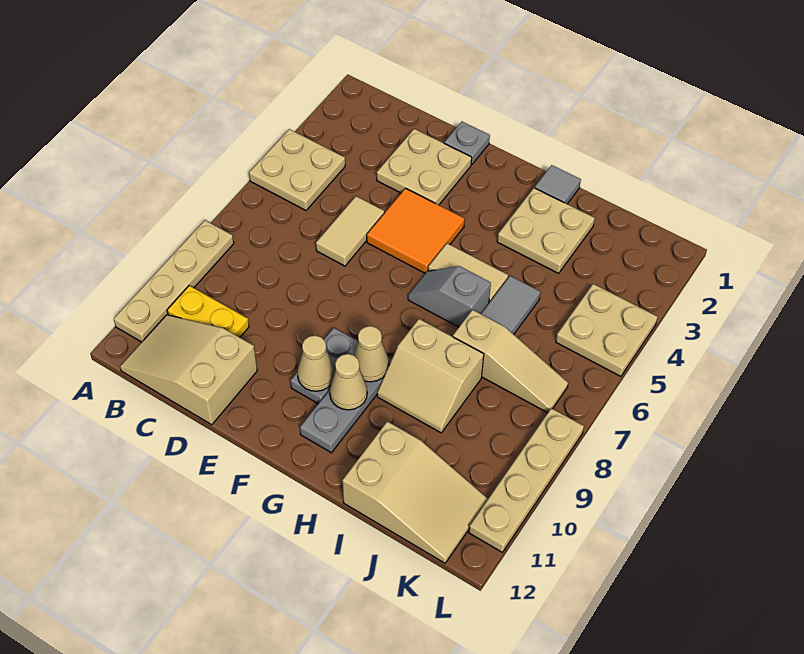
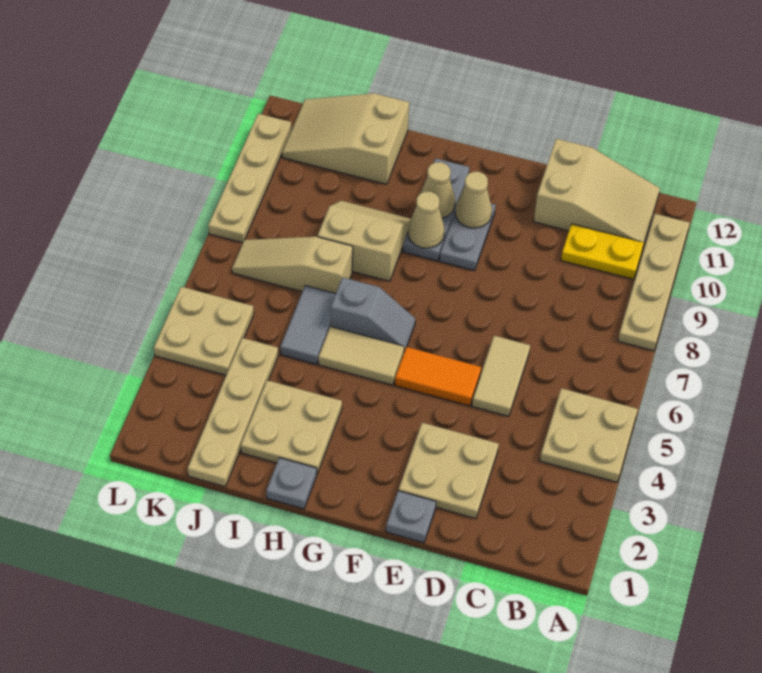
orange 2x2 tile [367,188,465,273] -> orange 1x2 tile [395,347,481,406]
grey 1x1 tile [535,165,581,204] -> grey 1x1 plate [266,458,317,509]
none -> tan 1x4 plate [187,338,278,487]

